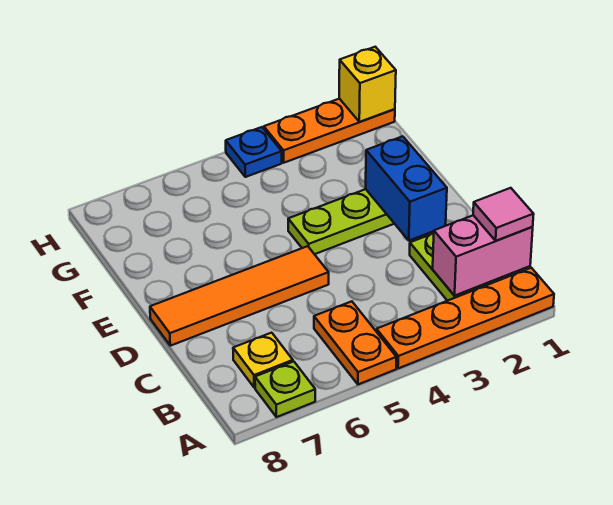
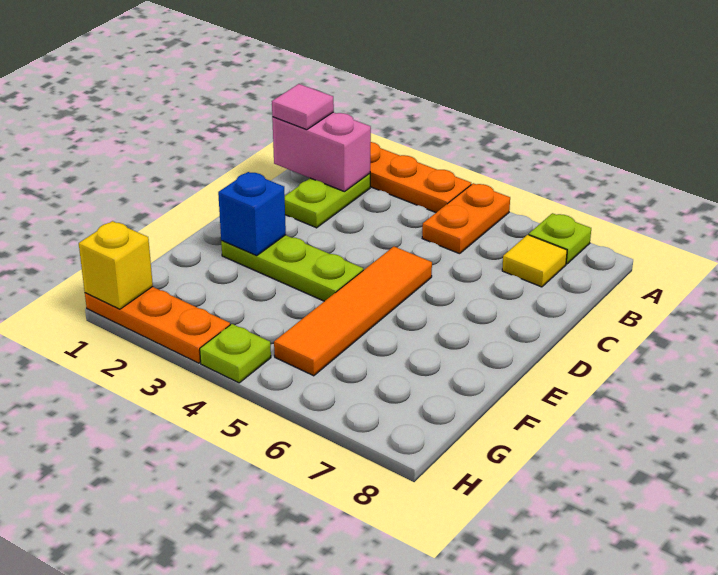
yellow 1x1 plate [233,333,293,388] -> yellow 1x1 tile [502,235,567,287]
blue 1x2 brick [366,136,447,241] -> blue 1x1 brick [218,172,286,256]
orange 1x4 tile [150,246,329,346] -> orange 1x4 tile turned to [274,246,432,376]
blue 1x1 plate [226,127,282,177] -> lime 1x1 plate [200,324,271,383]

